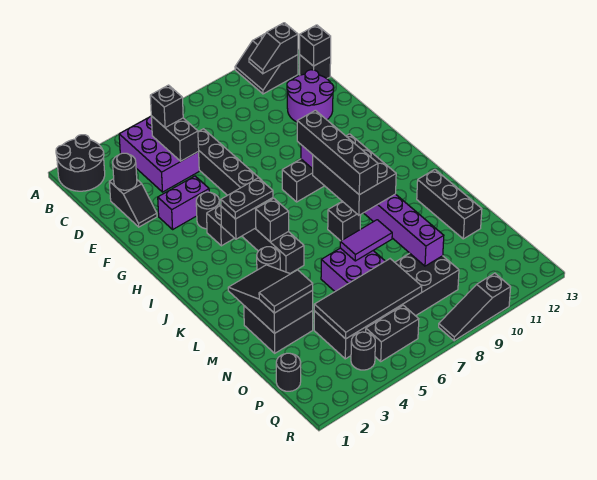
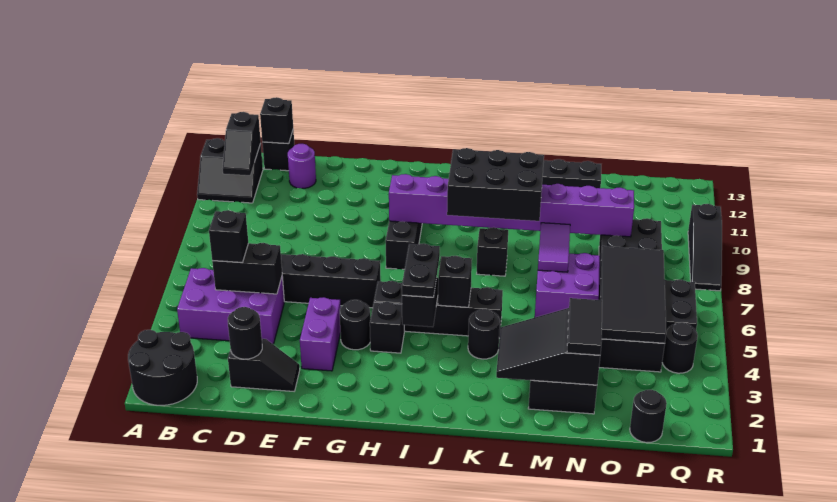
purple 2x2 round brick [287,70,334,122] -> purple 1x1 round brick [288,144,316,189]
black 1x4 brick [297,110,378,195] -> none

